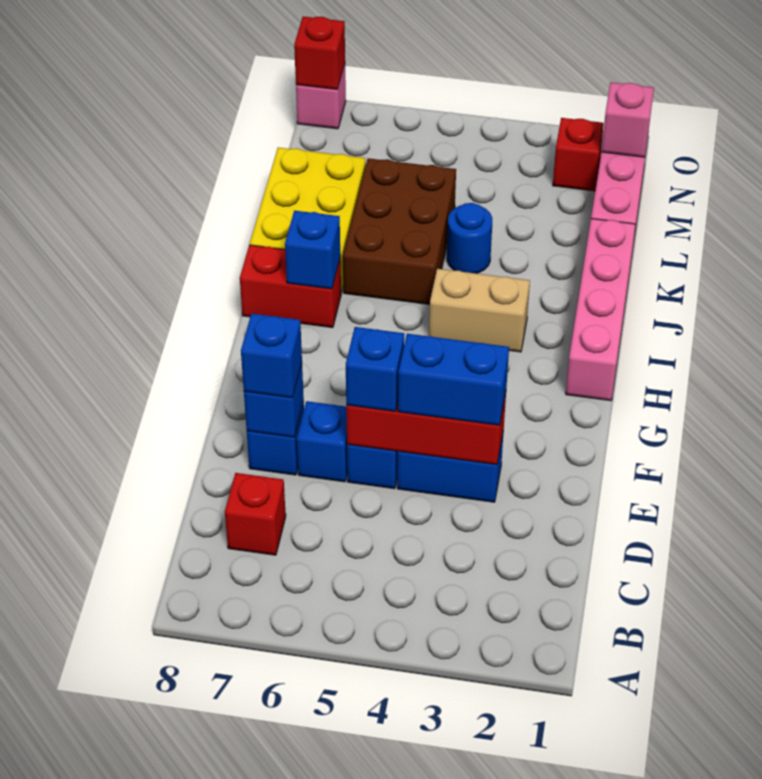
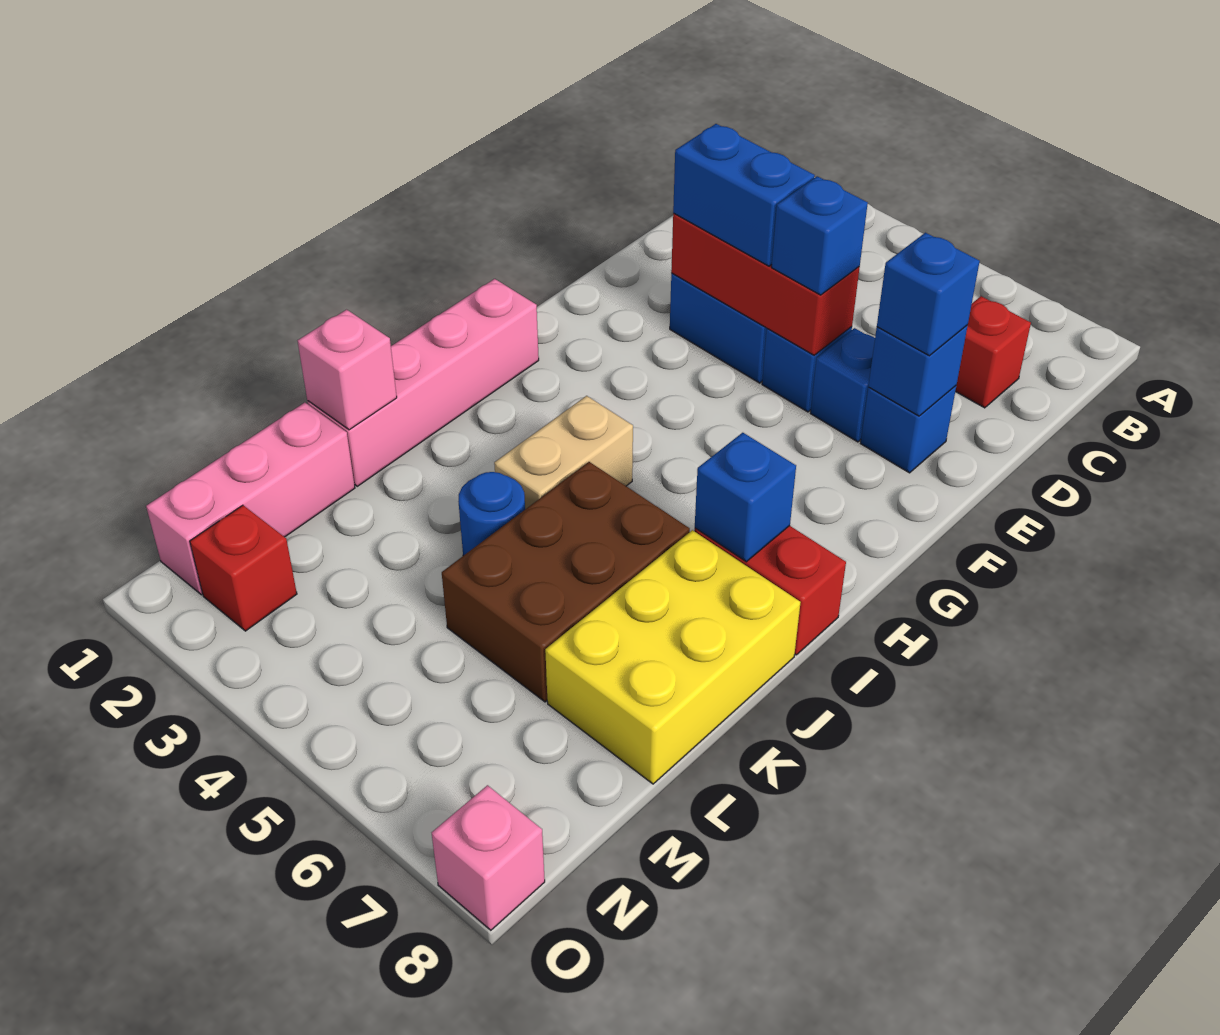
tan 1x2 brick [429,269,530,352] -> tan 1x2 brick turned to [494,396,633,509]
pink 1x1 brick [601,82,654,157] -> pink 1x1 brick moved to [298,310,397,430]
red 1x1 brick [294,17,345,90] -> none

